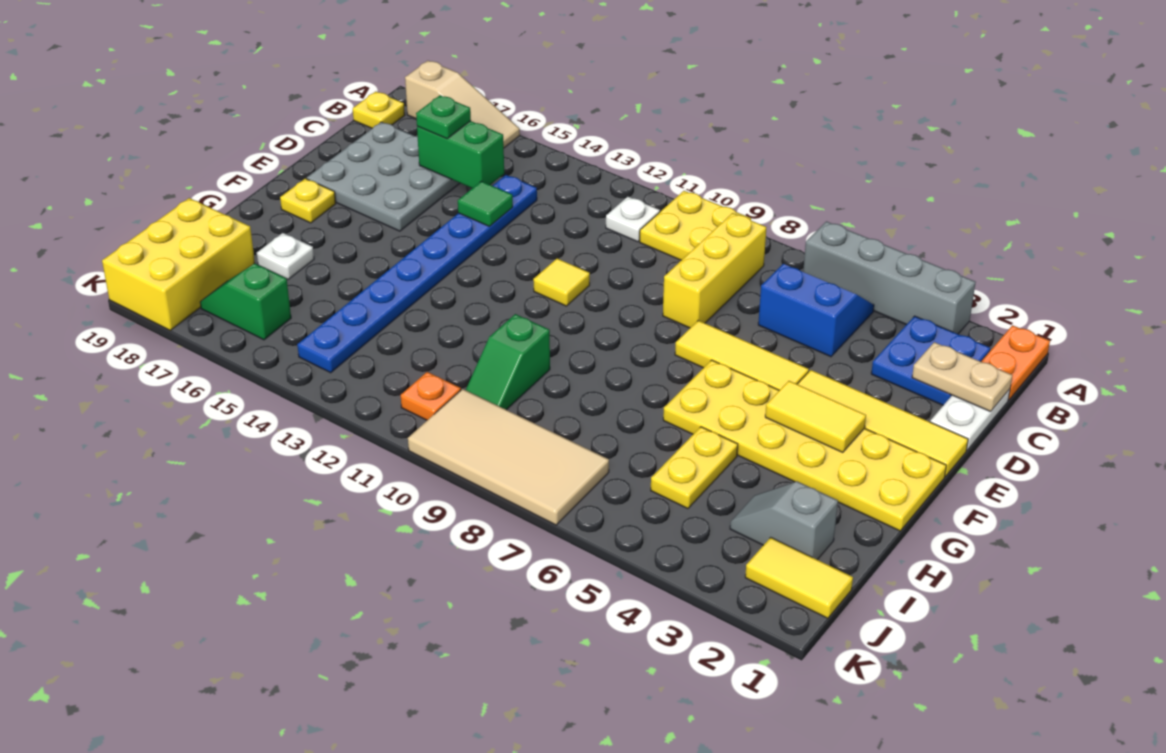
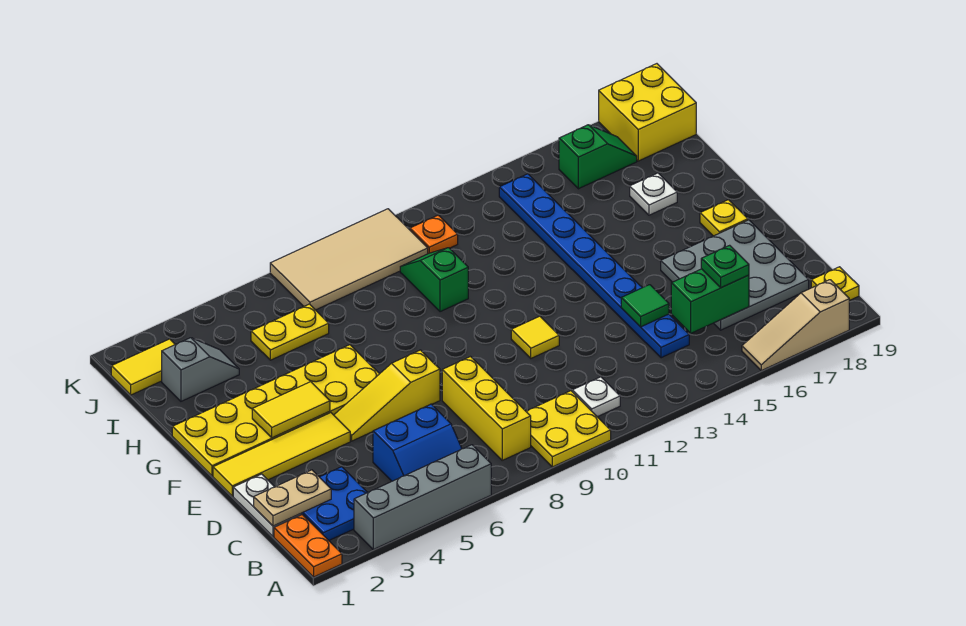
yellow 1x3 tile [675,320,809,390] -> yellow 1x3 slope [334,350,440,441]
yellow 1x2 plate [651,427,738,509] -> yellow 1x2 plate turned to [251,304,329,360]
yellow 2x3 brick [102,198,255,330] -> yellow 2x2 brick [599,64,696,161]

